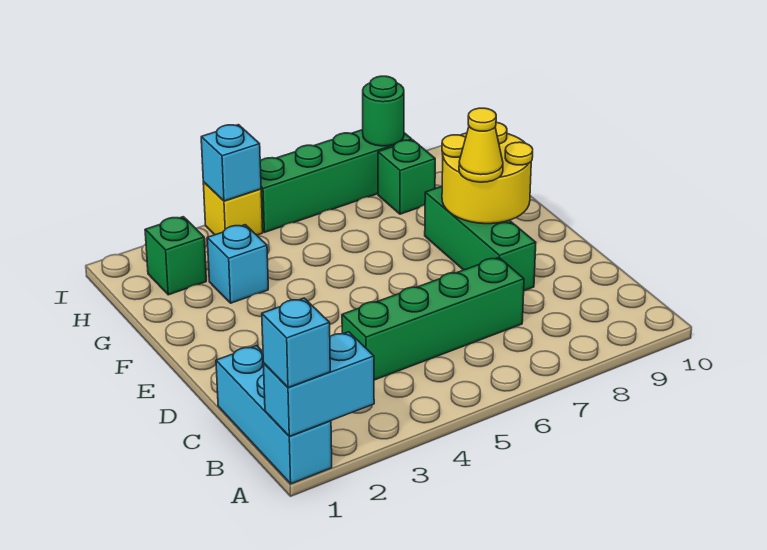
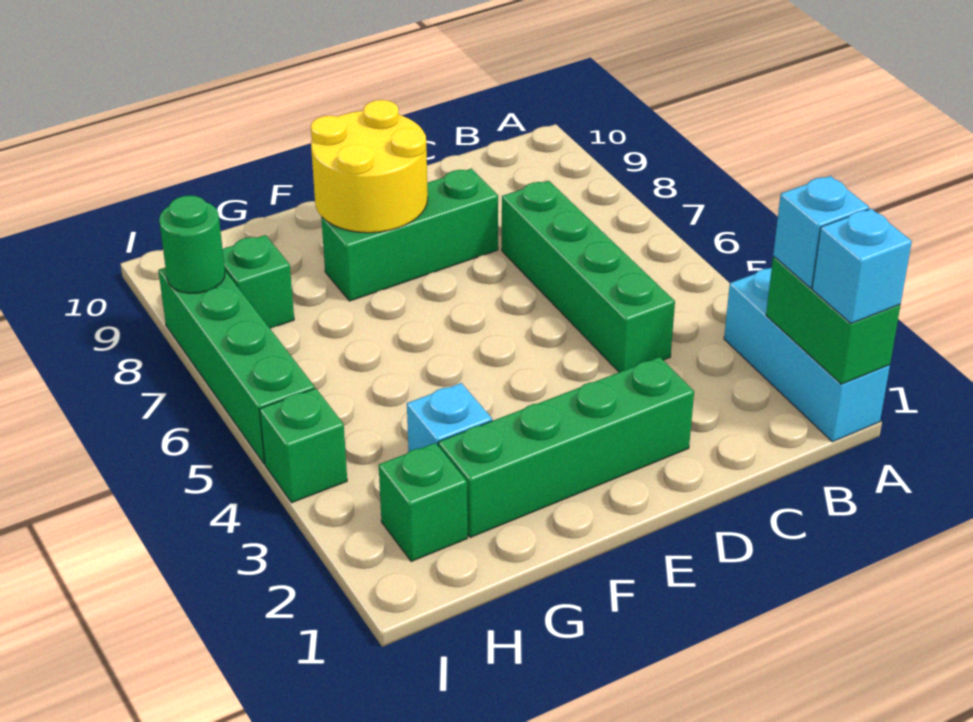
cyan 1x3 brick [216,346,332,484] -> cyan 1x3 brick turned to [724,268,890,442]
cyan 1x2 brick [263,332,374,436] -> green 1x2 brick [766,256,901,384]
none -> green 1x4 brick [438,357,694,537]
yellow 1x1 cone [459,108,503,182] -> none
yellow 1x1 brick [203,182,263,235] -> green 1x1 brick [259,388,347,503]
cyan 1x1 brick [201,125,261,201] -> cyan 1x1 brick moved to [773,176,869,288]

